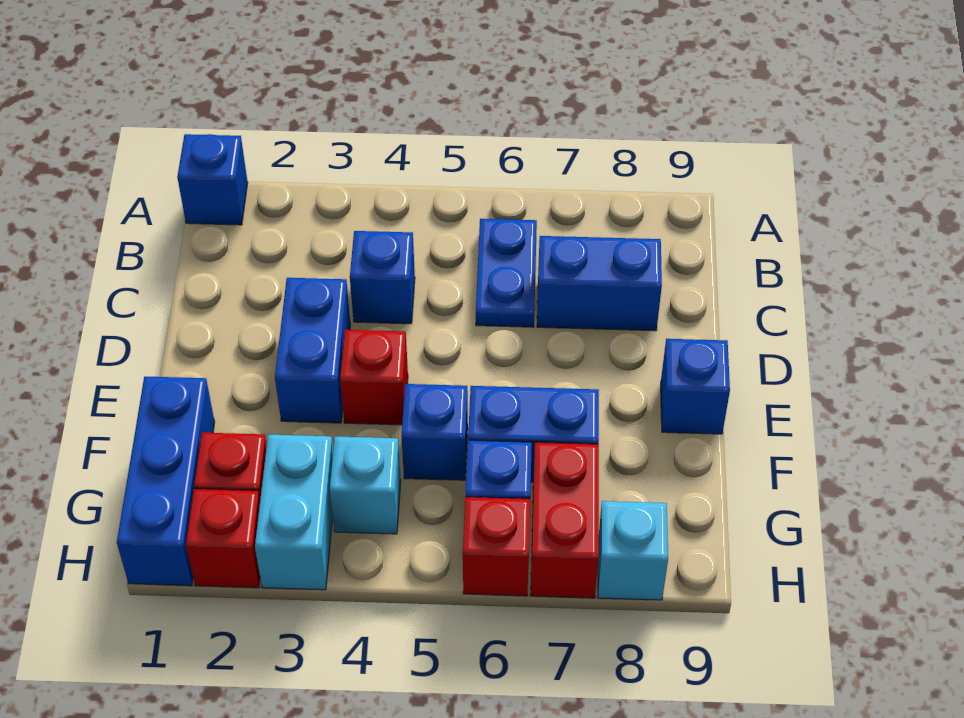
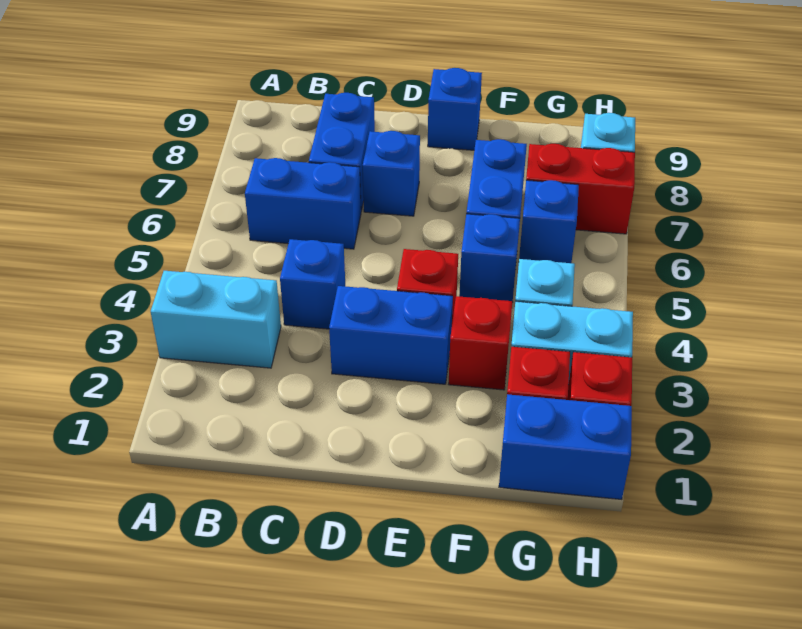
blue 1x1 brick [177,134,248,225] -> blue 1x1 brick moved to [363,131,420,216]
none -> cyan 1x2 brick [151,271,281,368]
blue 1x2 plate [476,219,537,327] -> blue 1x2 brick [245,158,361,249]
blue 1x3 brick [117,377,215,586] -> blue 1x2 brick [499,394,632,499]
red 1x1 brick [463,497,530,596] -> red 1x1 brick moved to [449,296,512,390]

